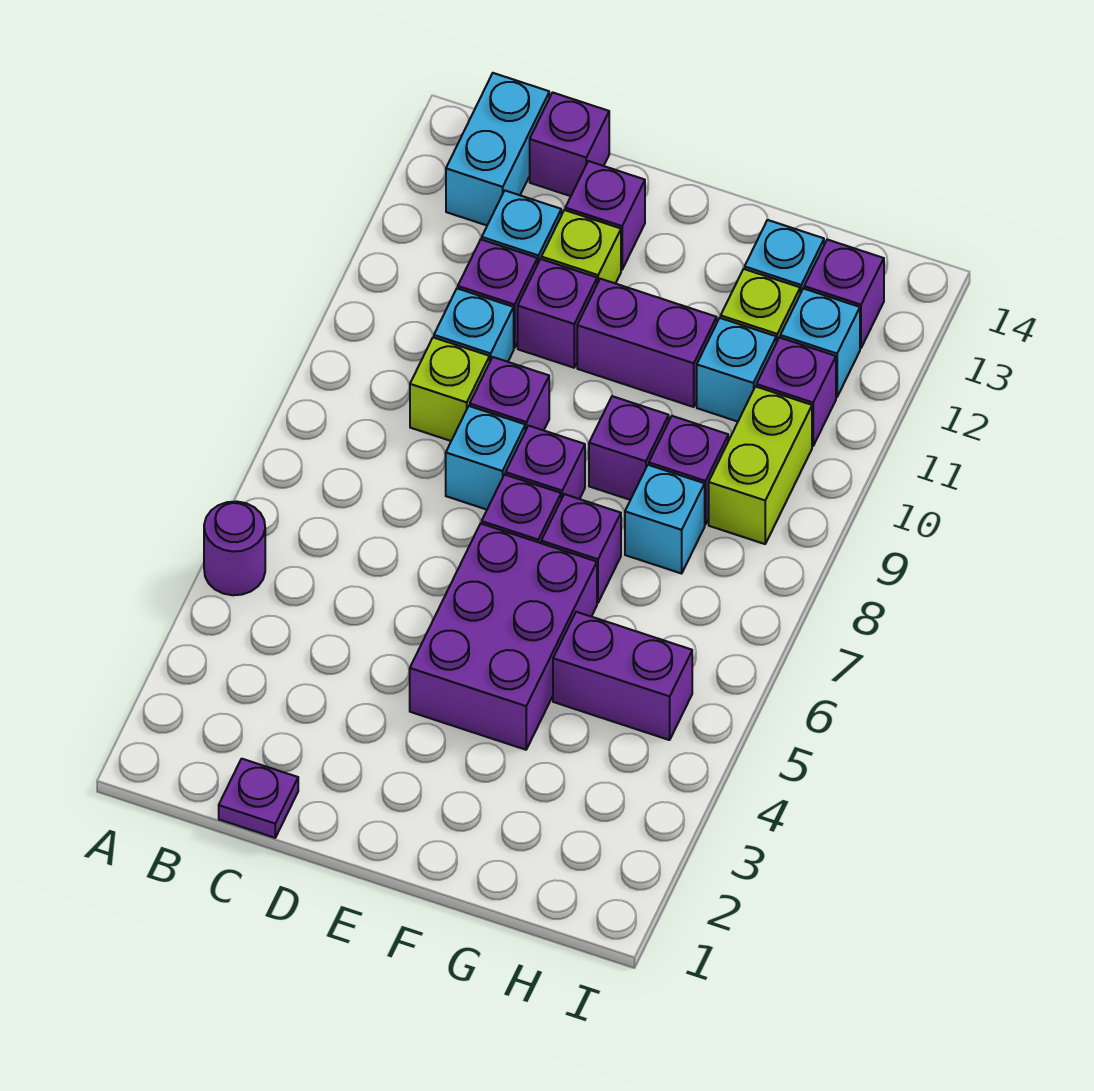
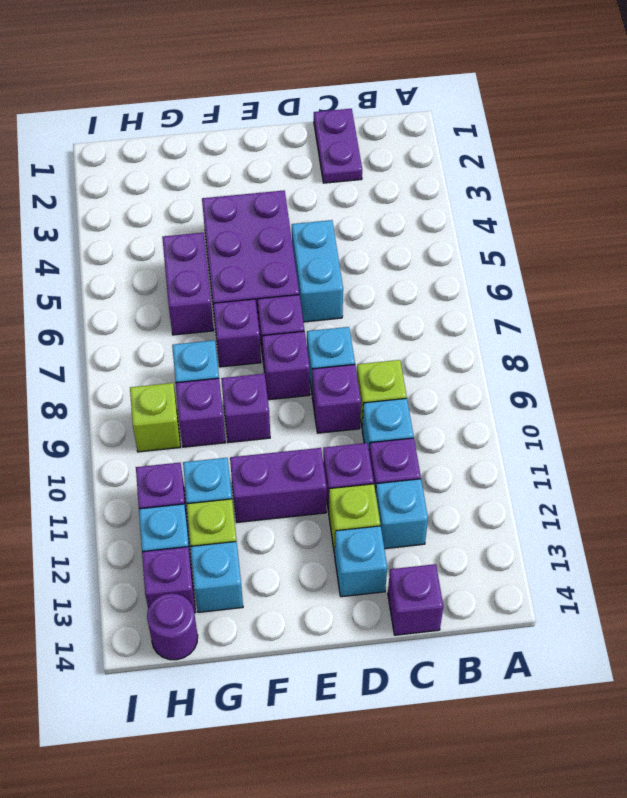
purple 1x1 round brick [204,501,265,595] -> purple 1x1 round brick moved to [147,593,198,660]
cyan 1x2 brick [446,73,549,225] -> cyan 1x2 brick moved to [292,220,343,322]
purple 1x1 plate [219,759,298,838] -> purple 1x2 plate [314,109,362,183]
purple 1x1 brick [565,161,645,270] -> cyan 1x1 brick [335,526,387,597]
purple 1x2 brick [553,612,692,740] -> purple 1x2 brick turned to [162,233,214,335]
lime 1x2 brick [709,387,812,544] -> lime 1x1 brick [130,383,180,452]

